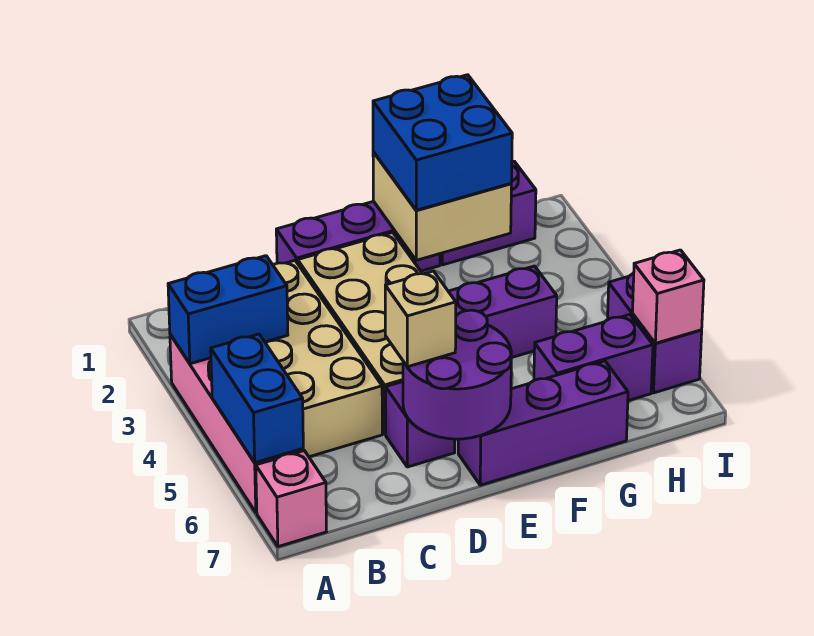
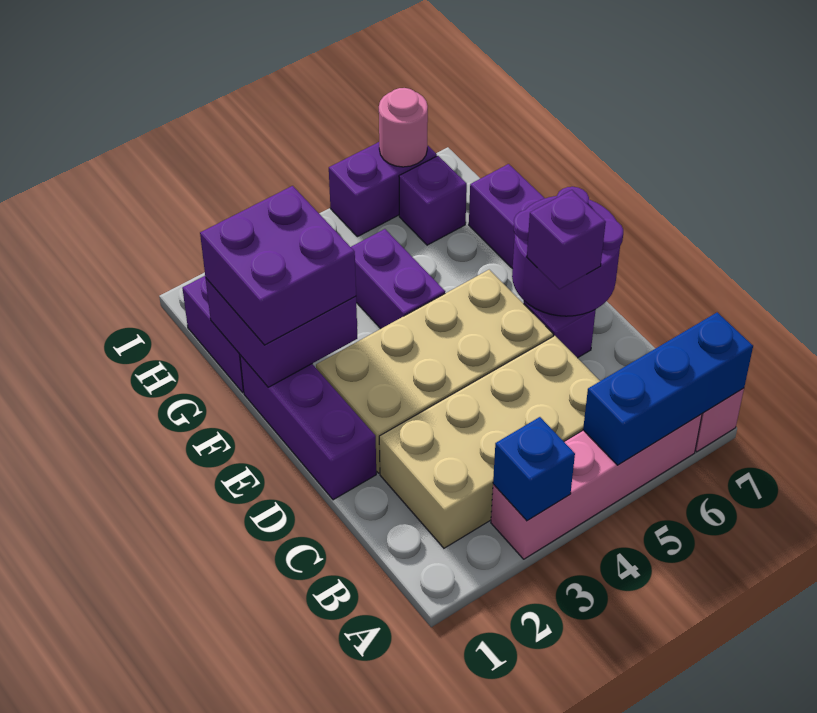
blue 1x2 brick [168,256,288,364] -> blue 1x1 brick [493,417,575,521]
blue 1x2 brick [211,334,303,463] -> blue 1x3 brick [583,312,753,465]
tan 1x1 brick [385,271,456,367] -> purple 1x1 brick [527,190,606,289]
tan 2x2 brick [373,152,511,260] -> purple 2x2 brick [206,279,357,387]
blue 2x2 brick [373,75,512,210] -> purple 2x2 brick [200,186,356,345]
purple 1x2 brick [534,315,653,401] -> purple 1x1 brick [399,156,467,245]
pink 1x1 brick [632,250,704,343] -> pink 1x1 round brick [379,88,428,167]

